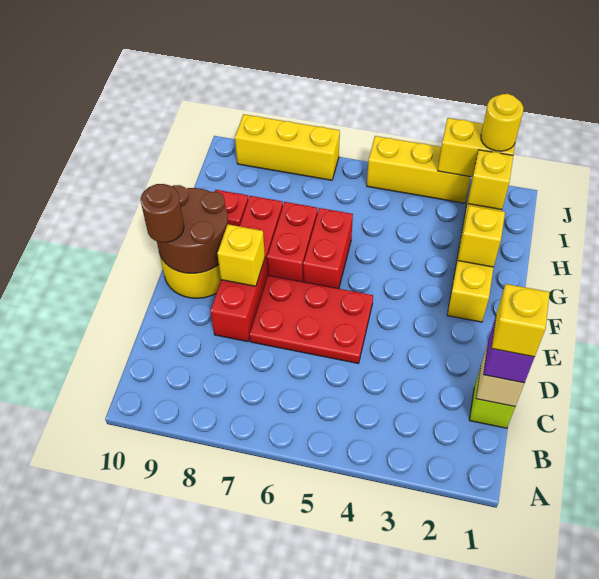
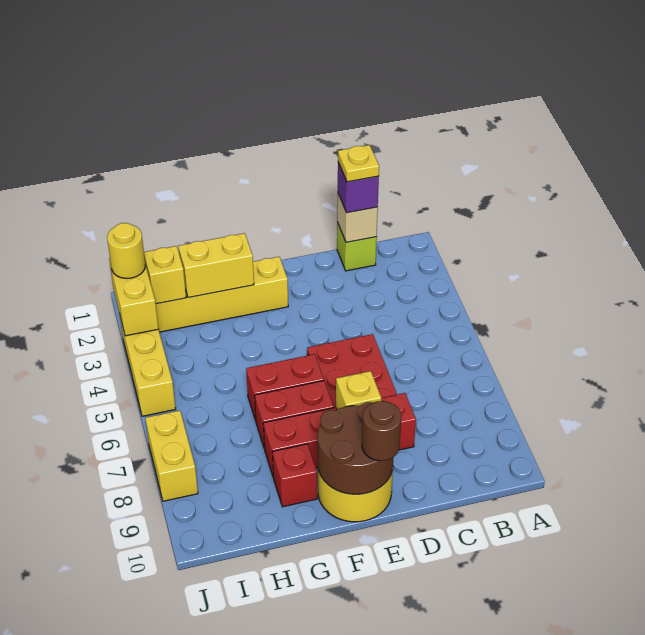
yellow 1x1 brick [492,284,550,357] -> yellow 1x1 plate [338,145,379,182]
yellow 1x1 brick [458,206,505,267] -> yellow 1x2 brick [179,233,254,298]
yellow 1x3 brick [235,114,340,180] -> yellow 1x2 brick [145,410,198,501]

